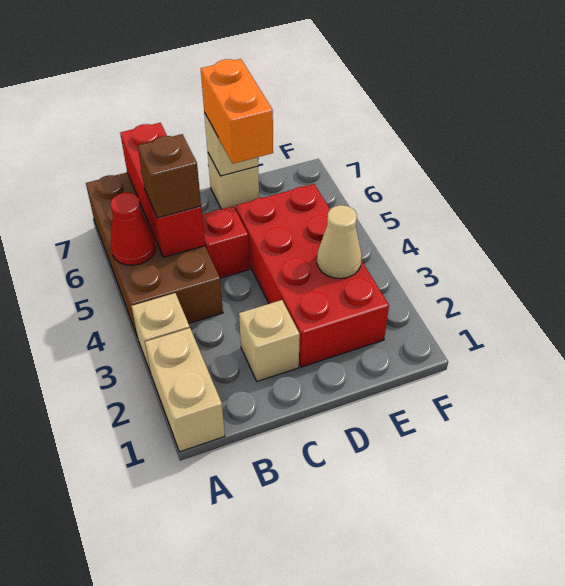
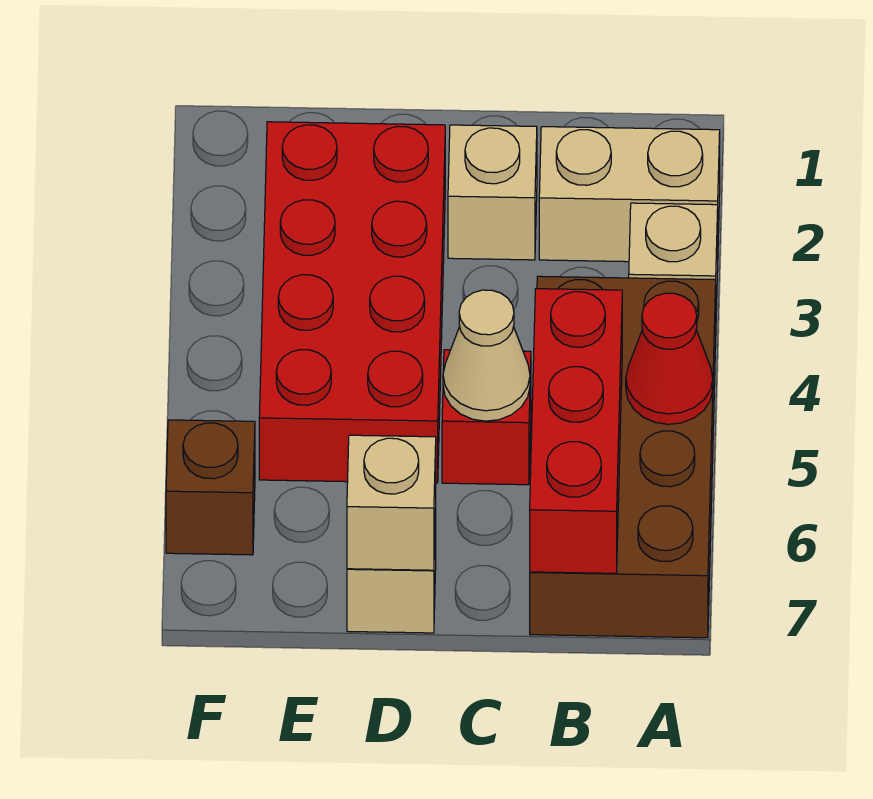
tan 1x2 brick [145,328,225,452] -> tan 1x2 brick turned to [539,127,720,262]
brown 1x1 brick [138,134,201,218] -> brown 1x1 brick moved to [166,420,255,555]
orange 1x2 brick [201,59,273,164] -> none
tan 1x1 cone [317,205,362,279] -> tan 1x1 cone moved to [443,290,530,421]

